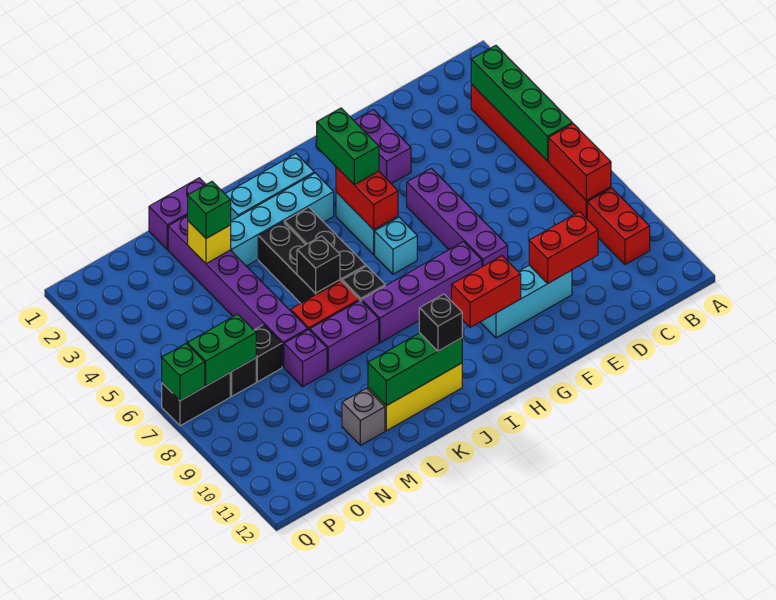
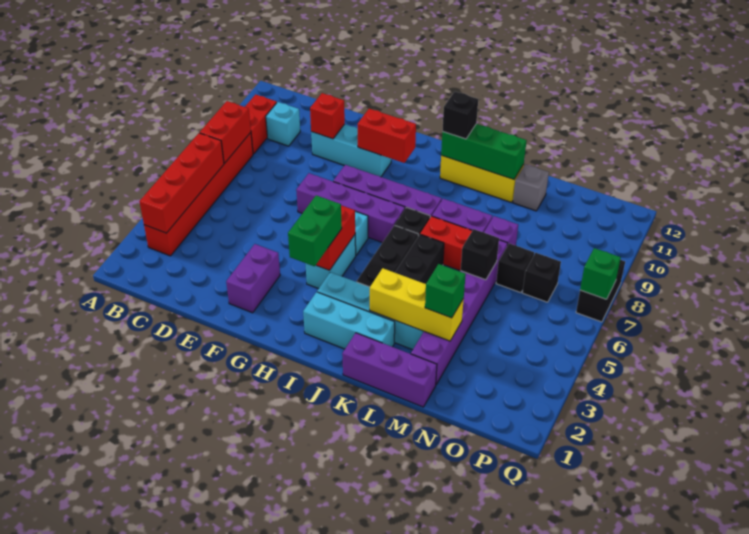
green 1x4 brick [471,45,572,161] -> red 1x4 brick [139,133,224,233]
none -> cyan 1x1 brick [266,102,300,146]
red 1x2 brick [529,212,598,284] -> red 1x1 brick [310,93,345,139]
purple 1x4 brick [407,168,508,267] -> purple 1x4 brick turned to [296,173,405,243]
black 1x1 brick [297,236,340,293] -> black 1x1 brick moved to [461,229,499,280]
purple 1x2 brick [149,178,206,250] -> purple 1x3 brick [342,333,437,407]
yellow 1x1 brick [188,221,231,264] -> yellow 1x3 brick [370,268,464,341]
green 1x2 brick [187,314,256,386] -> none
black 1x2 brick [162,373,230,426] -> black 1x2 brick turned to [576,260,625,322]

